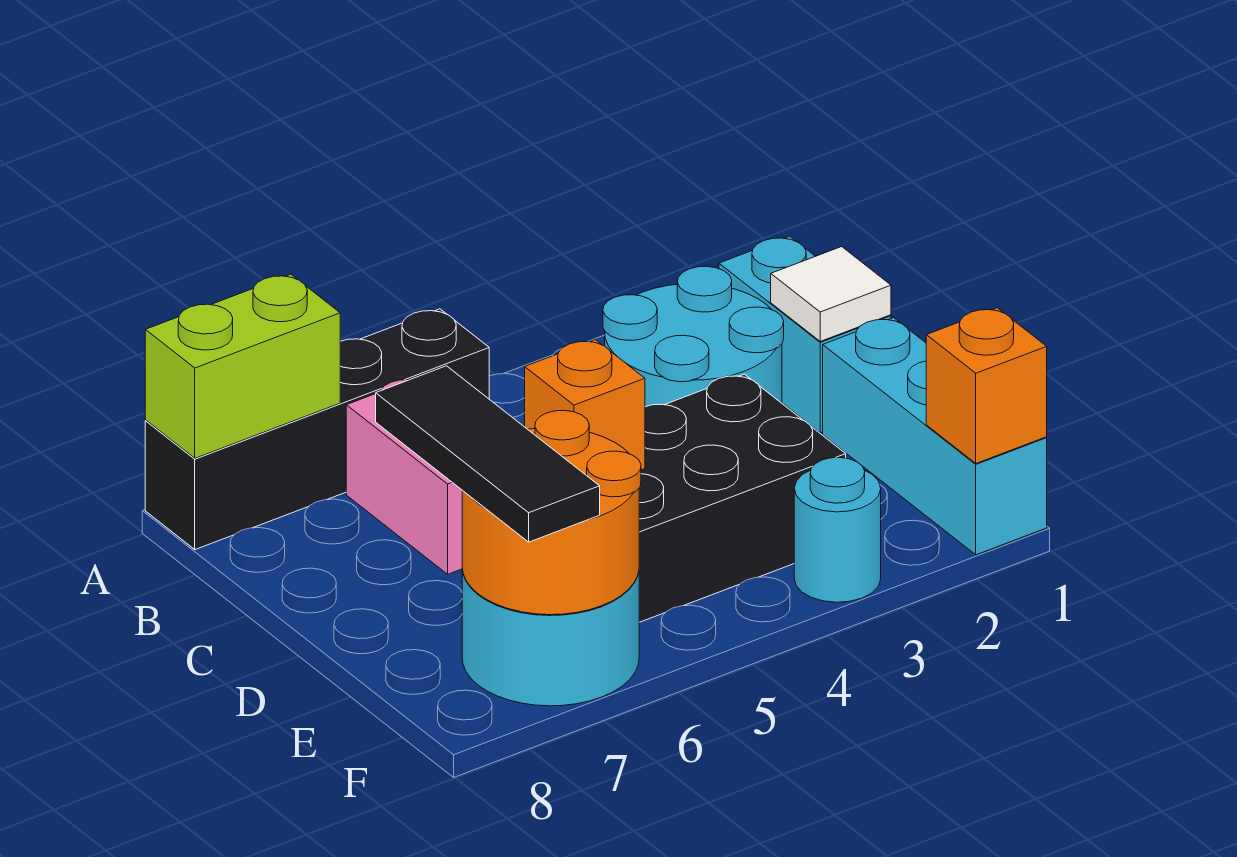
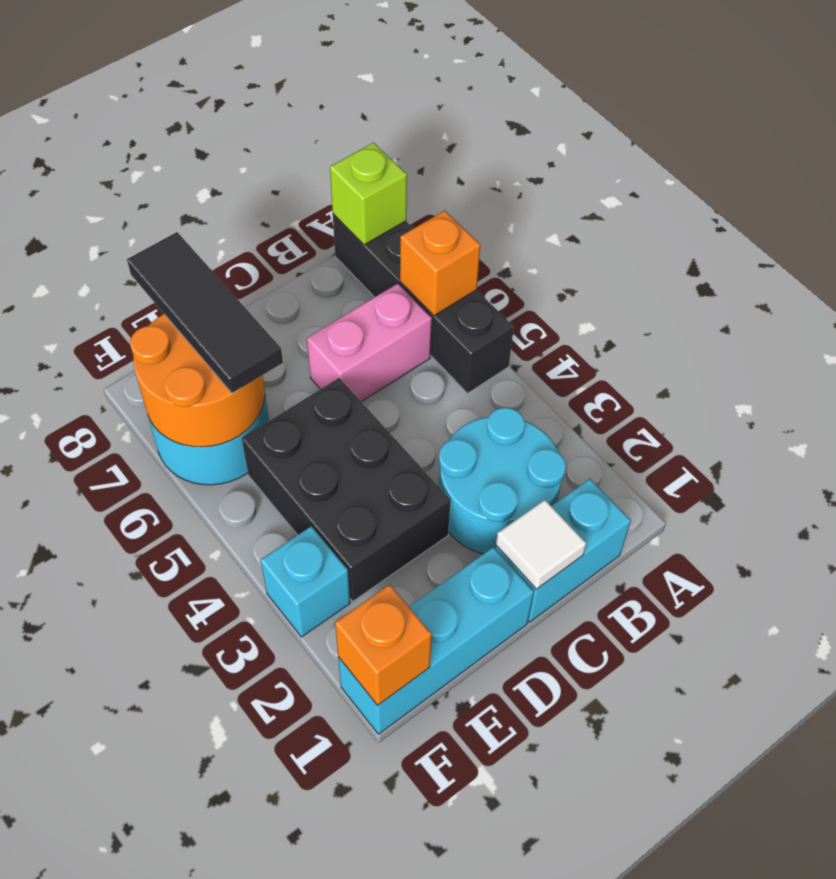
lime 1x2 brick [145,274,340,458] -> lime 1x1 brick [330,143,407,245]
orange 1x1 brick [525,340,645,470] -> orange 1x1 brick moved to [400,211,480,316]
black 1x3 tile [376,366,600,542] -> black 1x3 tile turned to [127,232,283,393]
cyan 1x1 round brick [794,458,881,602] -> cyan 1x1 brick [261,526,350,637]

